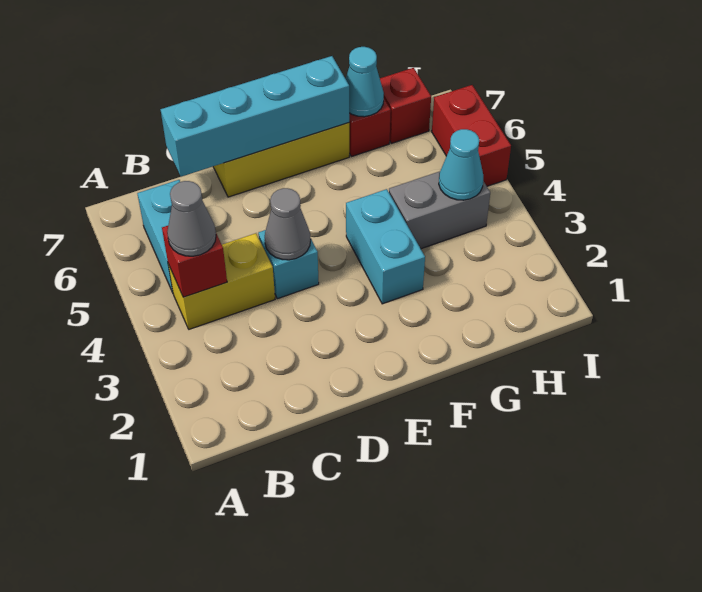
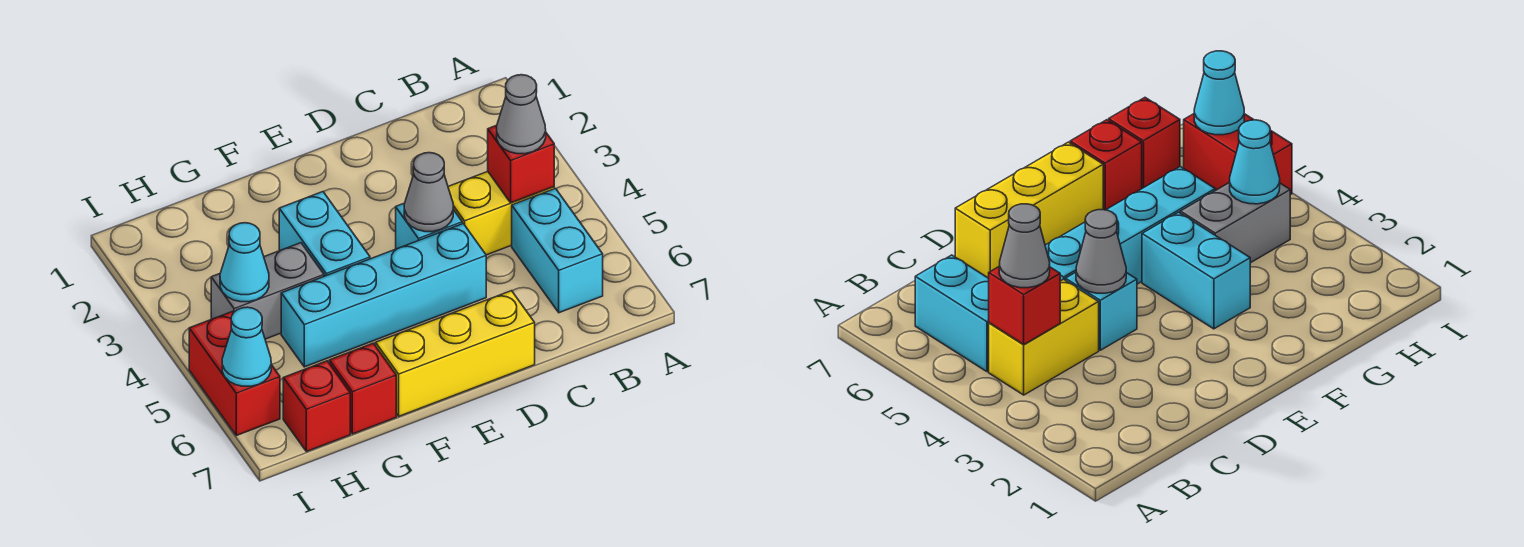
cyan 1x4 brick [161,56,349,177] -> cyan 1x4 brick moved to [281,224,486,367]
cyan 1x1 cone [346,47,384,117] -> cyan 1x1 cone moved to [222,307,271,386]

